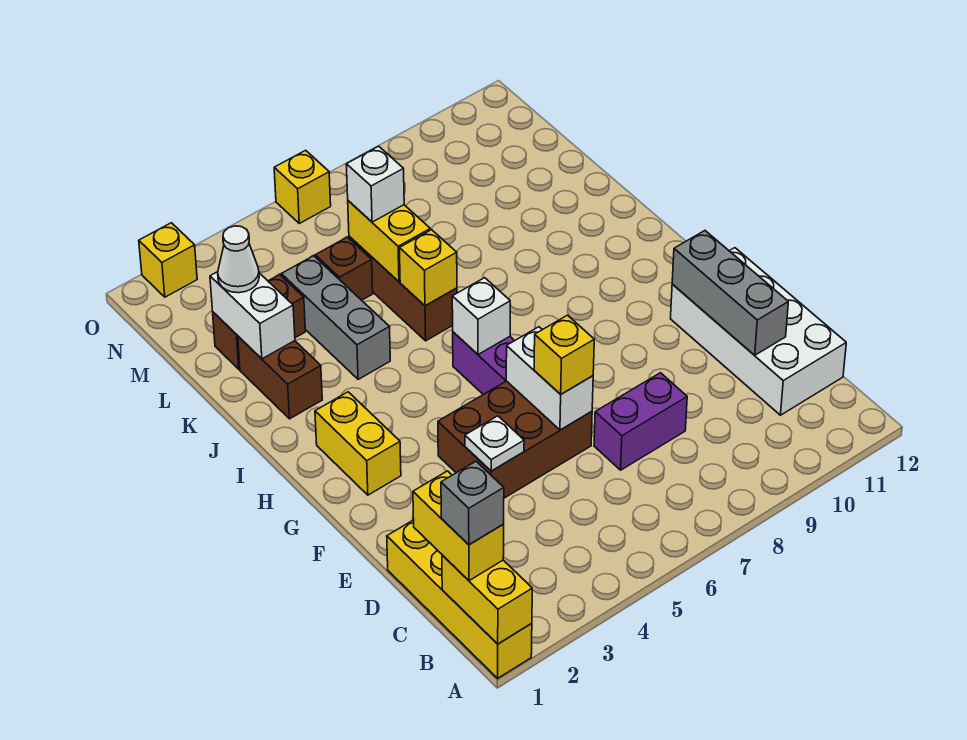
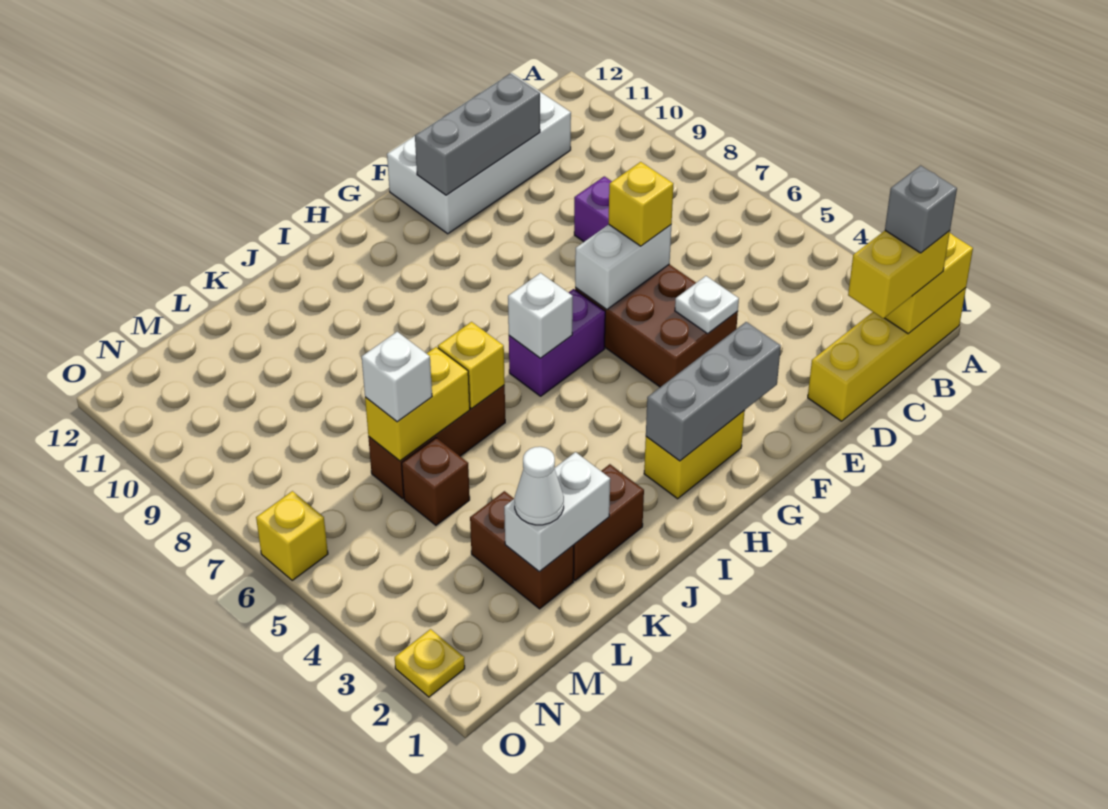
grey 1x3 brick [281,256,390,379] -> grey 1x3 brick moved to [646,322,781,461]
yellow 1x1 brick [139,223,197,297] -> yellow 1x1 plate [395,629,465,697]

